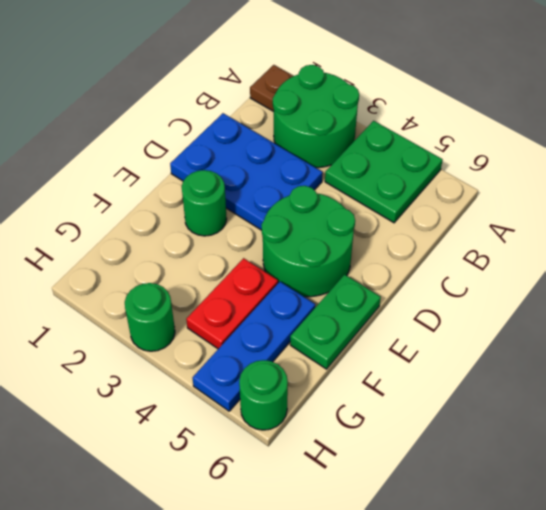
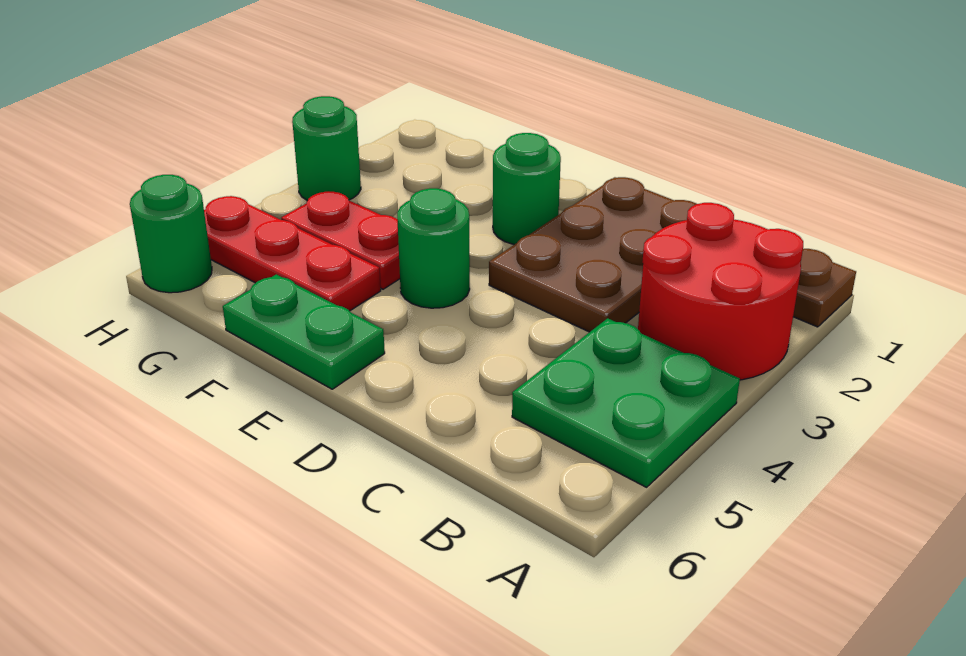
green 2x2 round brick [273,65,359,168] -> red 2x2 round brick [638,203,803,380]
blue 2x3 plate [170,113,323,230] -> brown 2x3 plate [489,177,696,332]
green 2x2 round brick [262,186,355,297] -> green 1x1 round brick [397,188,470,308]
blue 1x3 plate [193,282,315,411] -> red 1x3 plate [204,196,381,311]

